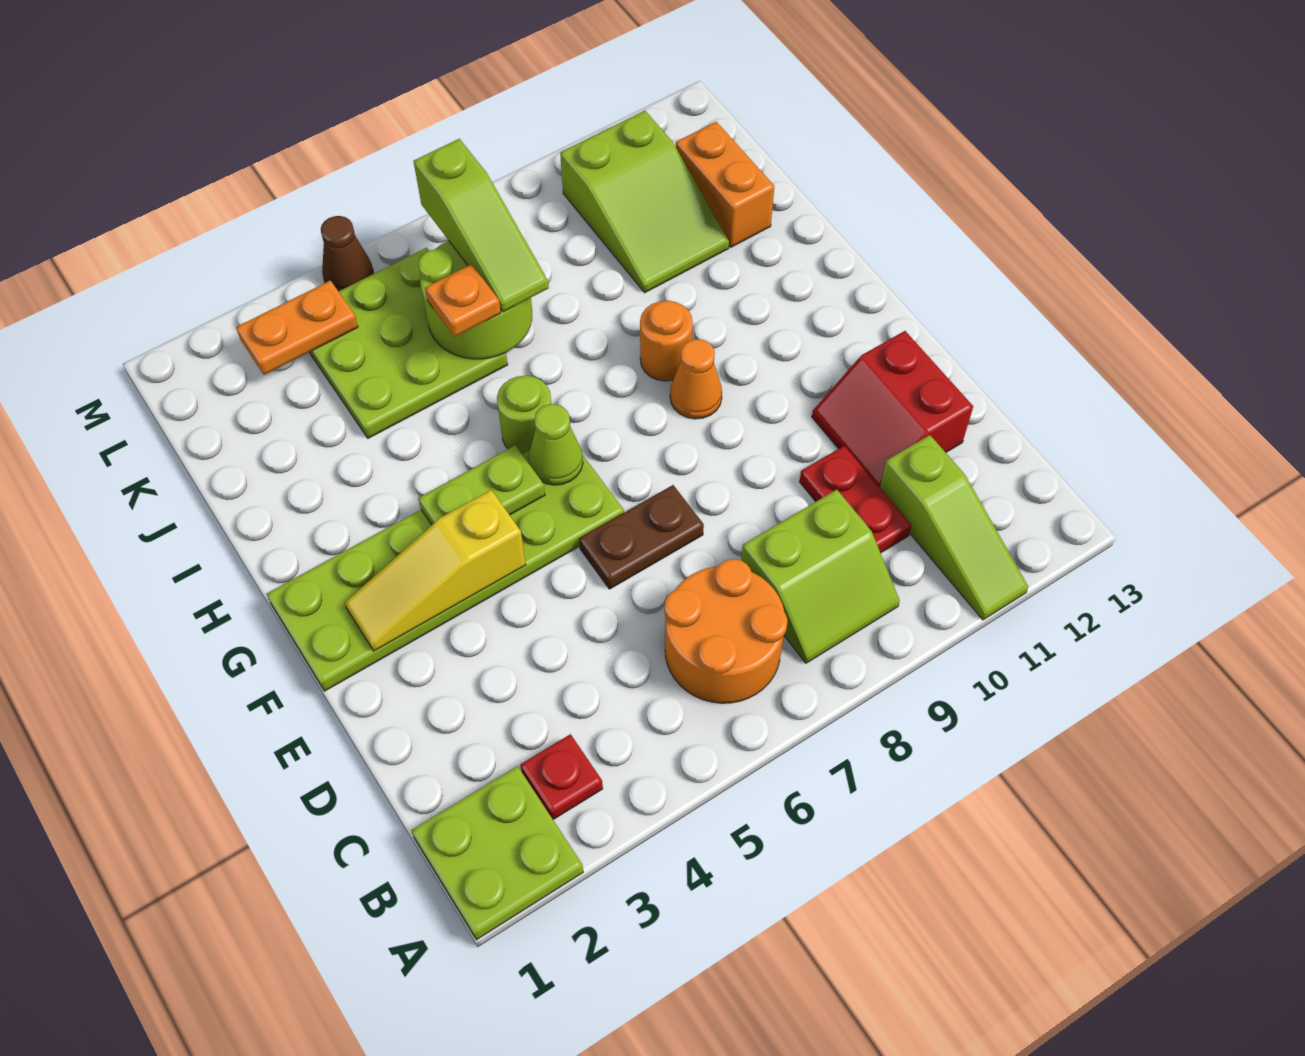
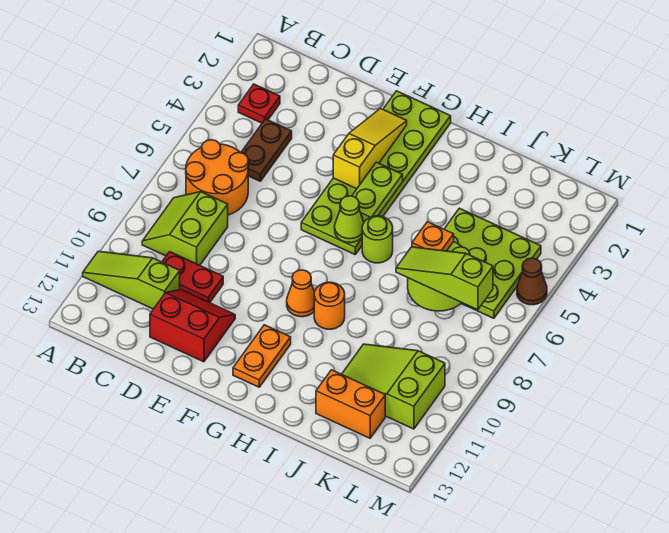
lime 2x2 plate [411,766,583,940] -> none
brown 1x2 plate [579,485,704,589] -> brown 1x2 plate moved to [241,119,292,181]
orange 1x2 plate [236,281,358,375] -> orange 1x2 plate moved to [233,325,291,387]

